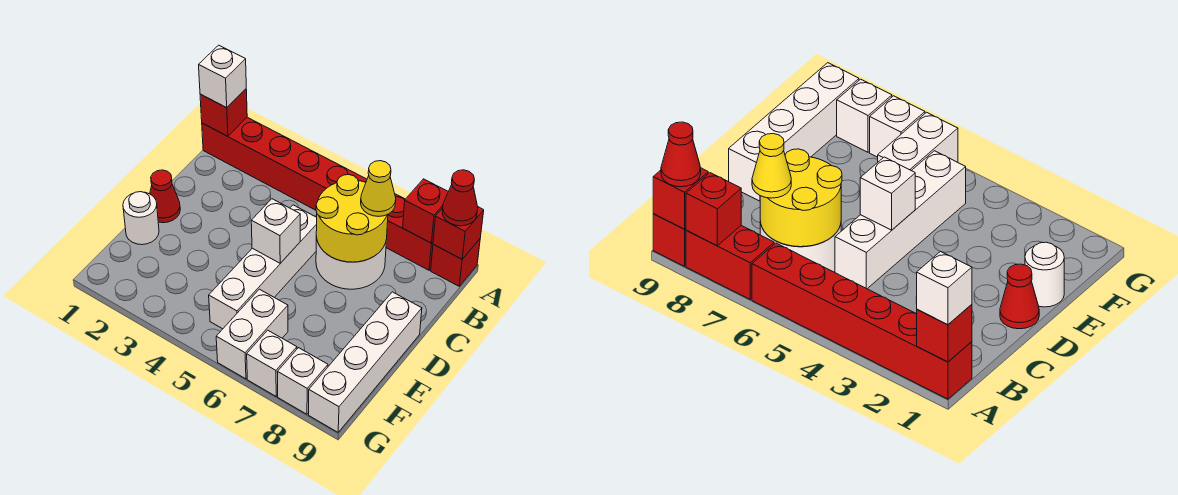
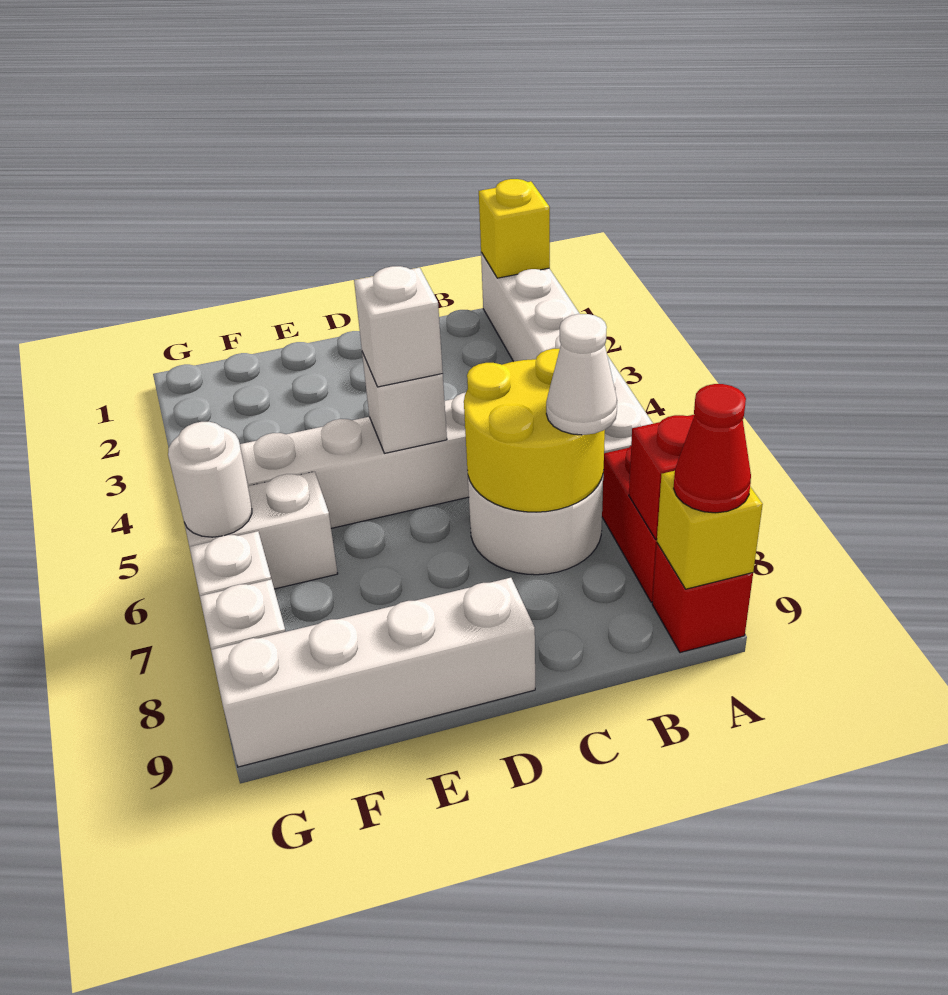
red 1x6 brick [202,117,367,210] -> white 1x6 brick [481,252,653,453]
red 1x1 brick [200,89,247,136] -> yellow 1x1 brick [479,179,550,278]
white 1x1 brick [199,45,246,108] -> white 1x1 brick moved to [354,266,443,387]
red 1x1 brick [433,207,484,259] -> yellow 1x1 brick [657,471,763,589]
yellow 1x1 cone [361,161,396,216] -> white 1x1 cone [546,314,617,435]
red 1x1 cone [150,170,180,223] -> none
white 1x1 round brick [123,192,159,245] -> white 1x1 round brick moved to [168,422,252,537]

